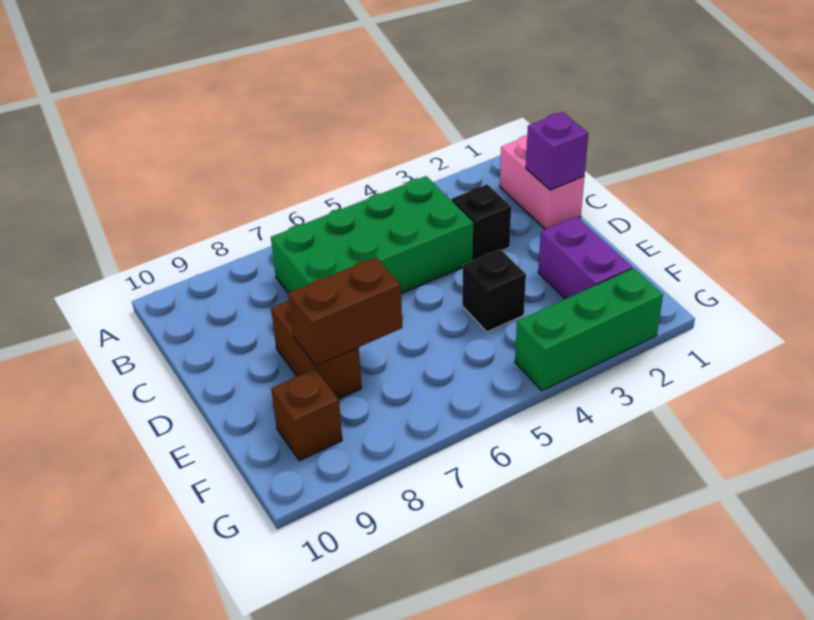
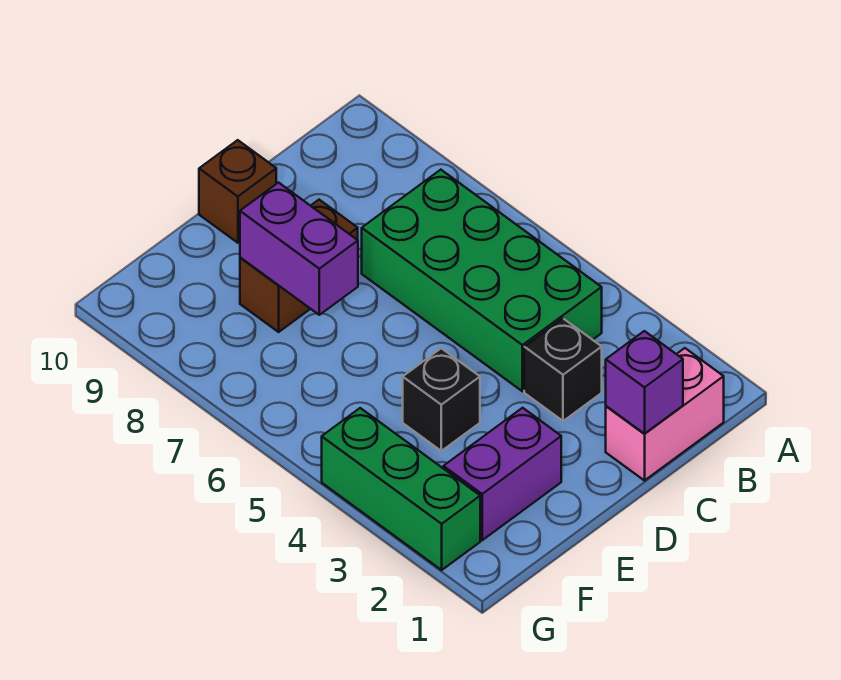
brown 1x2 brick [288,257,402,366] -> purple 1x2 brick [240,183,358,315]
brown 1x1 brick [271,369,342,461] -> brown 1x1 brick moved to [199,140,276,243]

